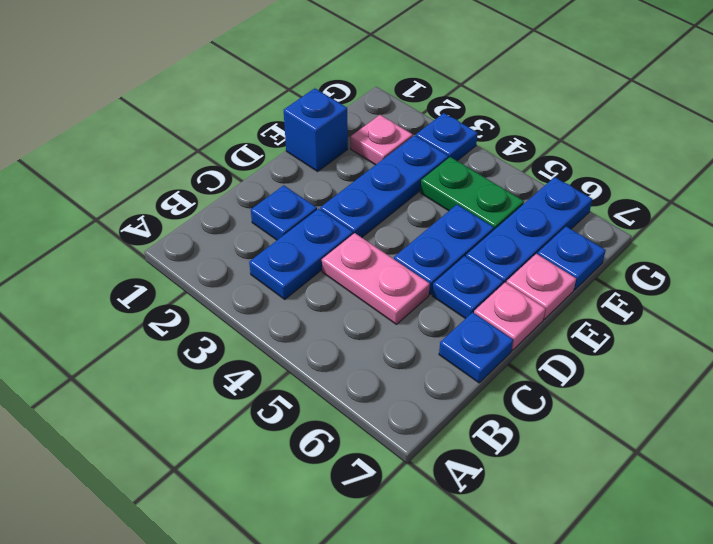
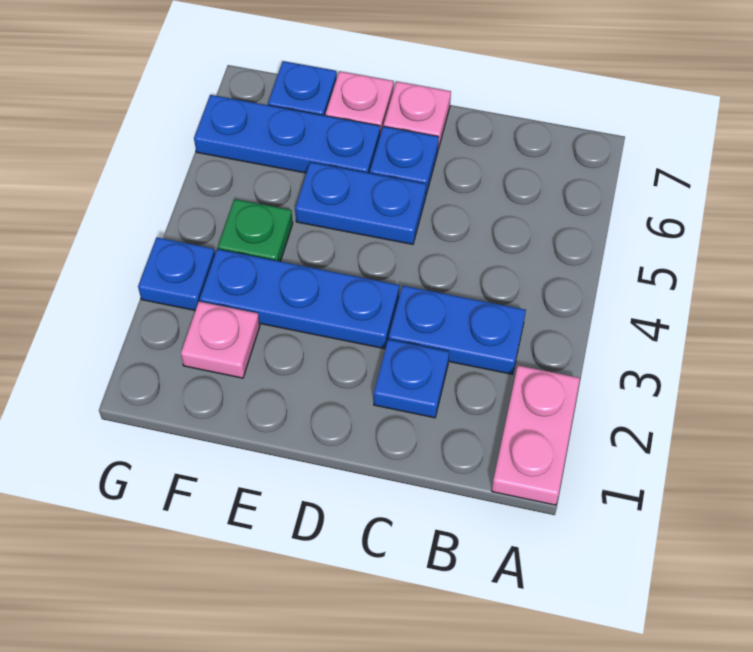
pink 1x2 plate [322,233,430,324] -> pink 1x2 plate moved to [492,366,580,505]
blue 1x1 plate [439,312,513,383] -> none
blue 1x1 brick [284,88,348,171] -> none
green 1x2 plate [420,157,524,230] -> green 1x1 plate [218,199,293,261]

